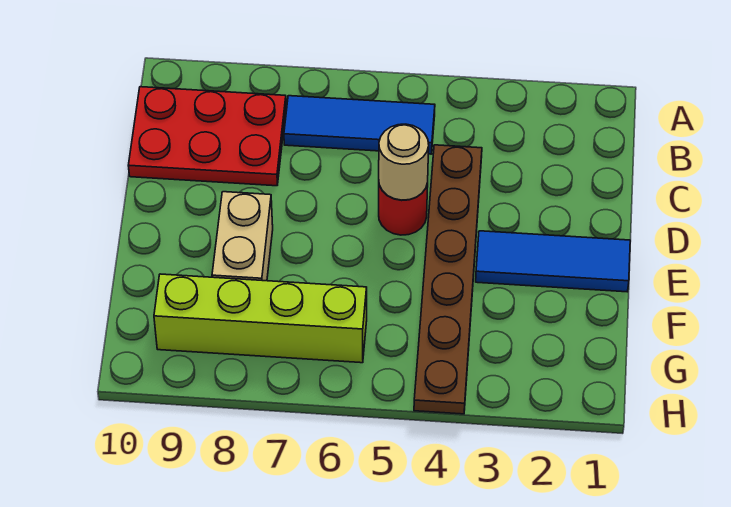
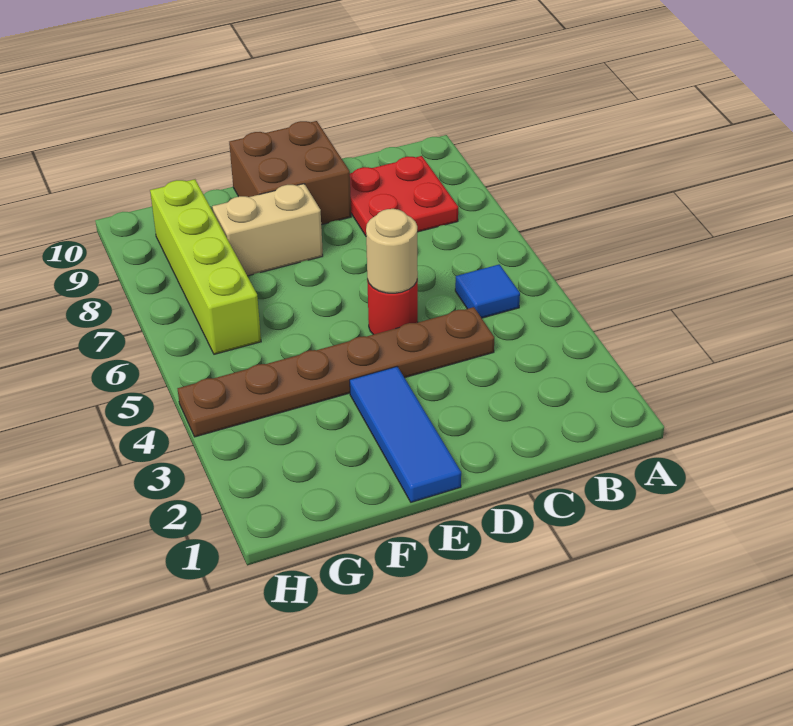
blue 1x3 tile [284,96,435,154] -> blue 1x1 tile [455,264,520,318]
red 2x3 plate [128,87,286,186] -> red 2x2 plate [350,156,458,236]
none -> brown 2x2 brick [229,121,351,225]

